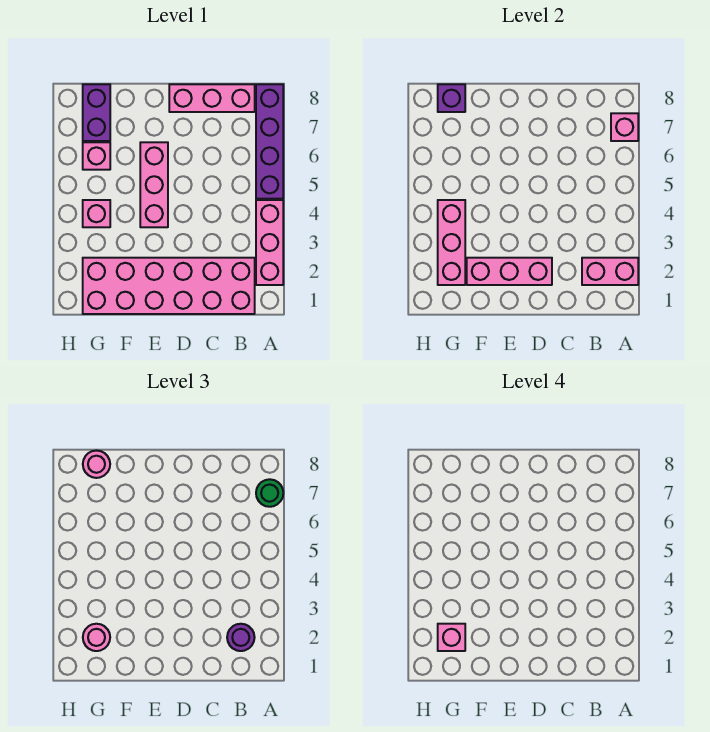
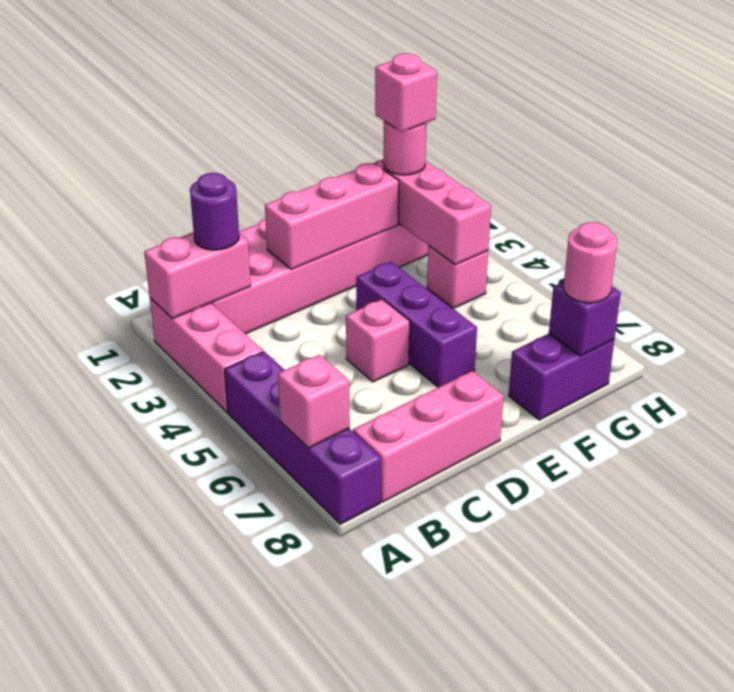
green 1x1 round brick [256,479,283,507] -> none
pink 1x3 brick [140,142,168,227] -> purple 1x3 brick [356,262,477,387]
pink 1x1 brick [83,142,110,170] -> pink 1x1 brick moved to [346,300,410,382]
purple 1x2 brick [83,84,110,141] -> purple 1x2 brick turned to [509,334,614,420]

